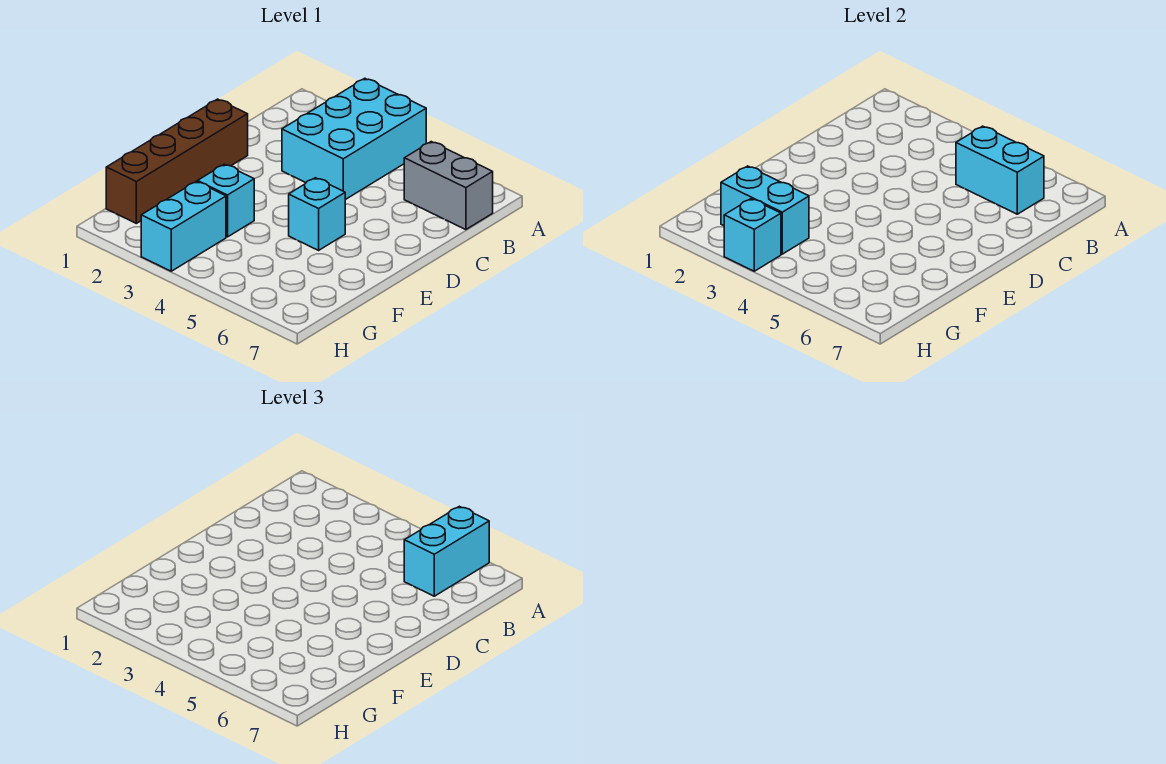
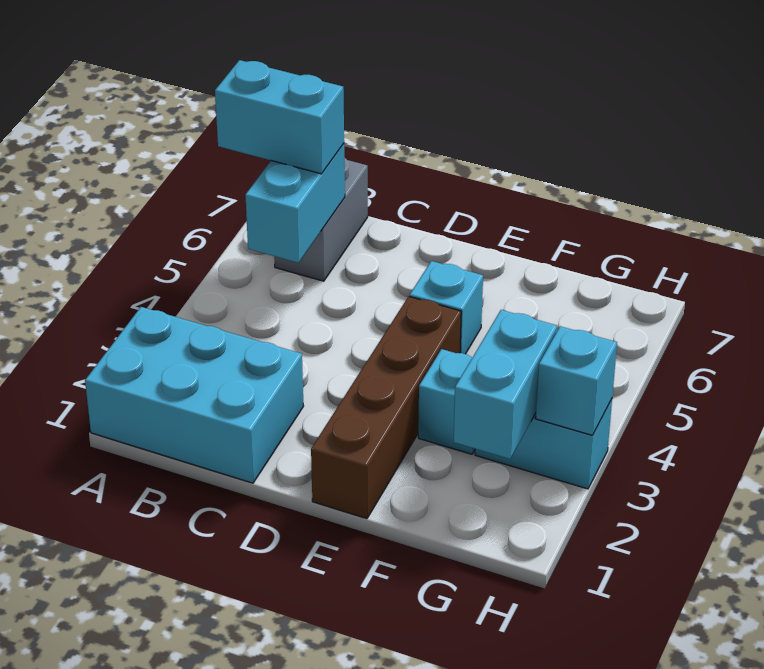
cyan 2x3 brick [282,78,426,200] -> cyan 2x3 brick moved to [85,307,303,483]
brown 1x4 brick [106,99,248,223] -> brown 1x4 brick turned to [311,296,461,519]

